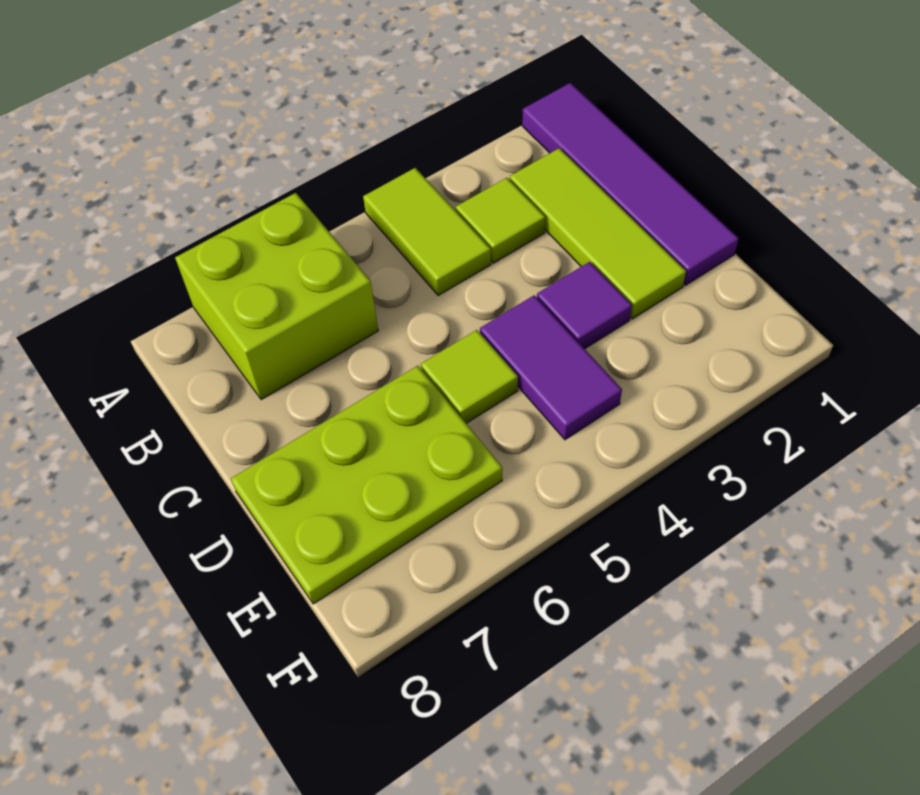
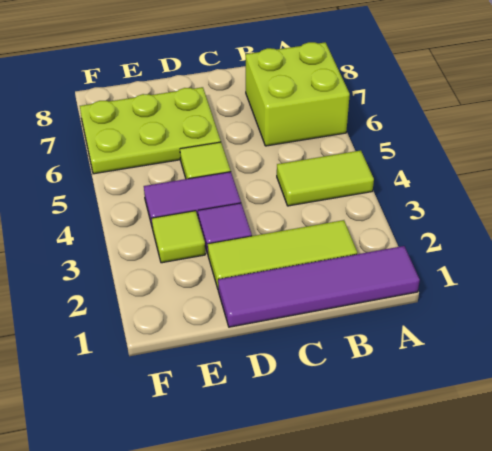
lime 1x1 tile [456,178,545,263] -> lime 1x1 tile moved to [152,211,205,263]
lime 2x3 plate [231,366,502,604] -> lime 2x3 plate turned to [80,87,221,174]

